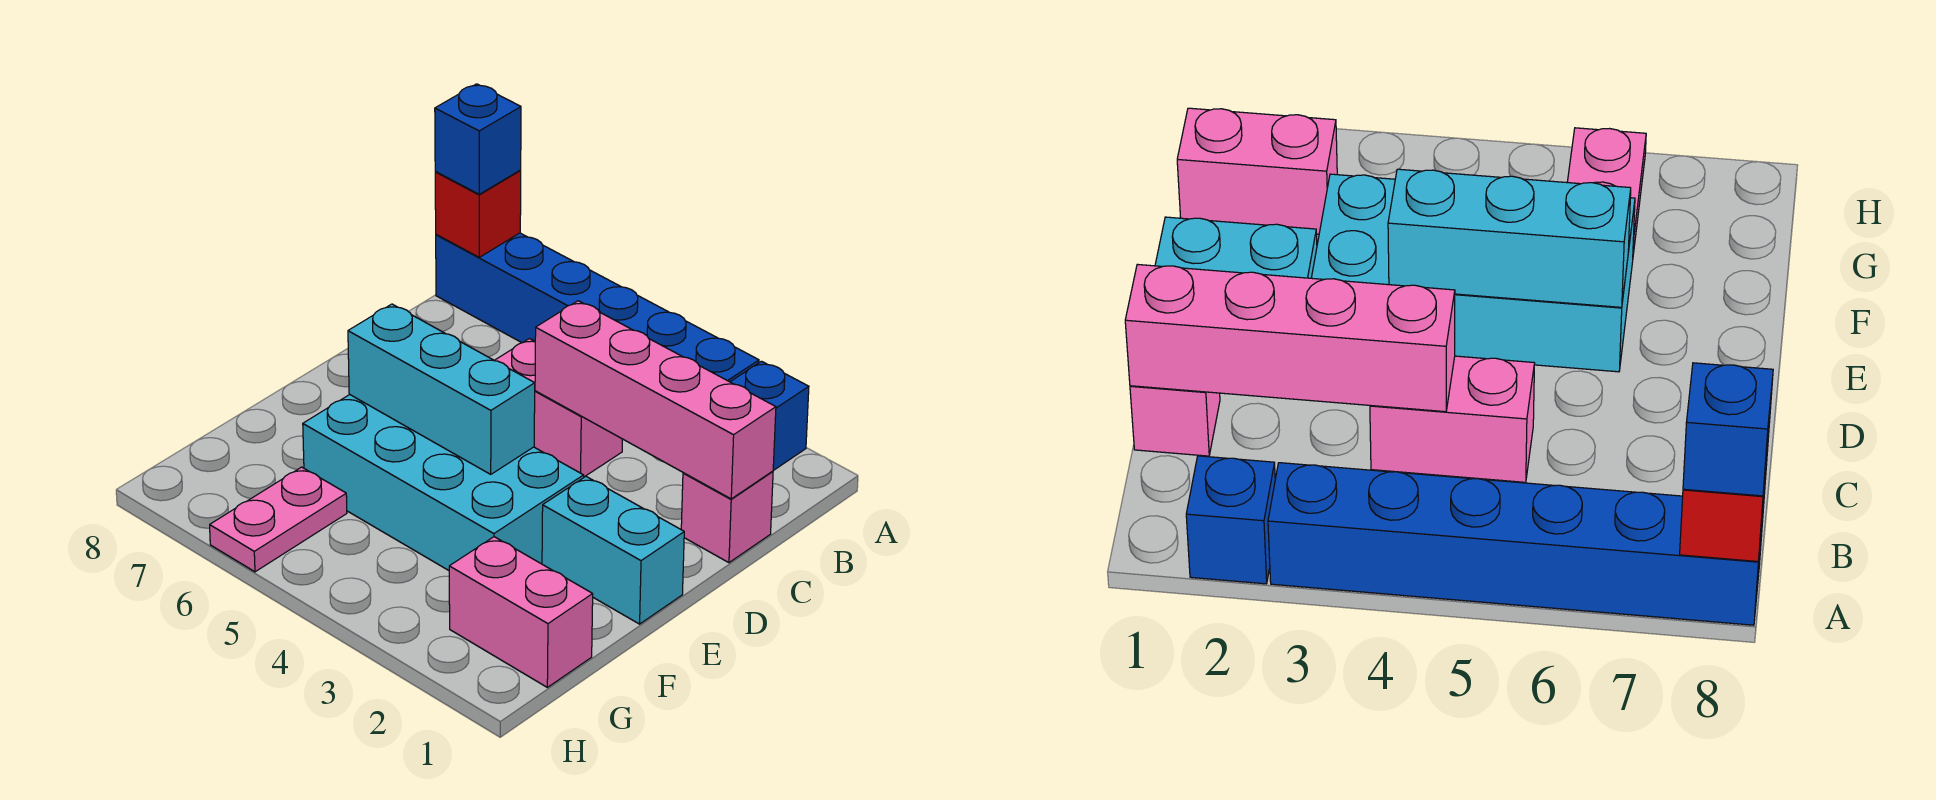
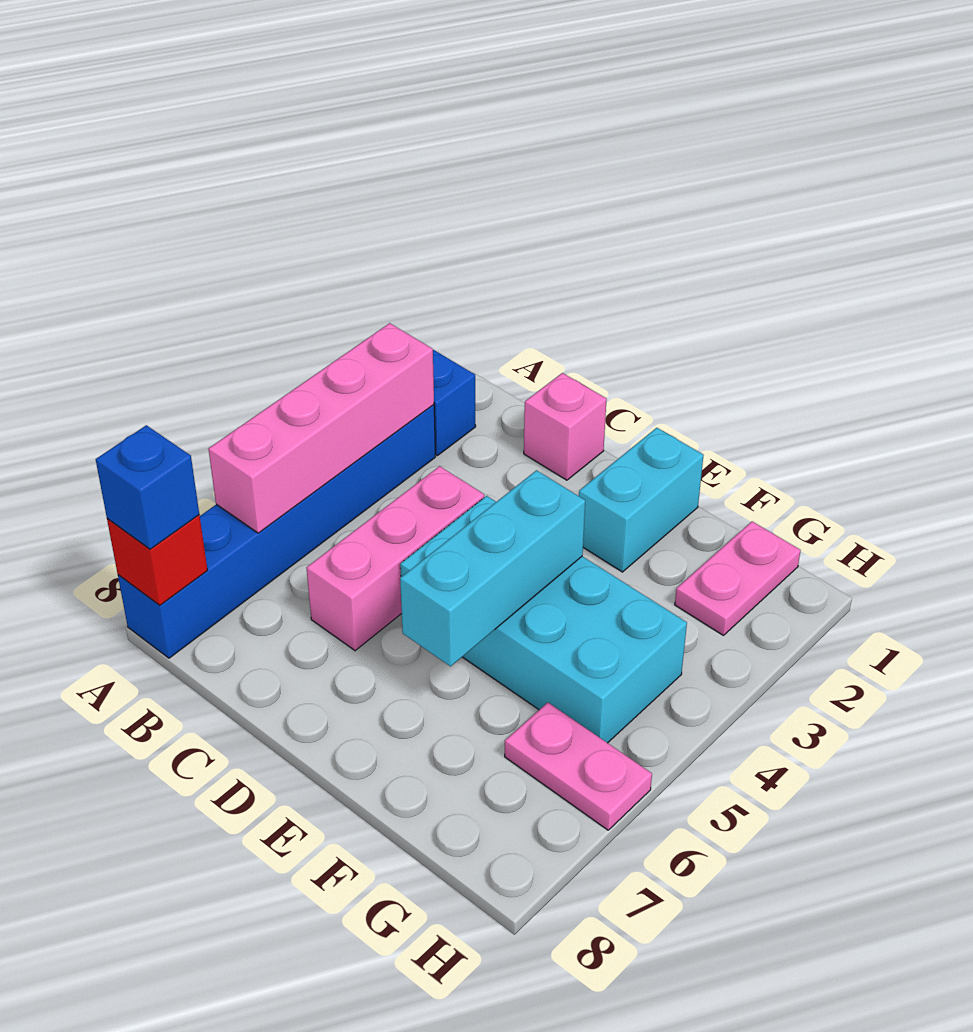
pink 1x4 brick [535,301,776,499] -> pink 1x4 brick moved to [209,323,434,533]
pink 1x2 brick [494,339,622,477] -> pink 1x3 brick [307,466,484,651]
cyan 2x4 brick [303,394,584,570] -> cyan 2x4 brick turned to [400,496,687,743]
pink 1x2 brick [449,537,593,687] -> pink 1x2 plate [675,521,801,636]

